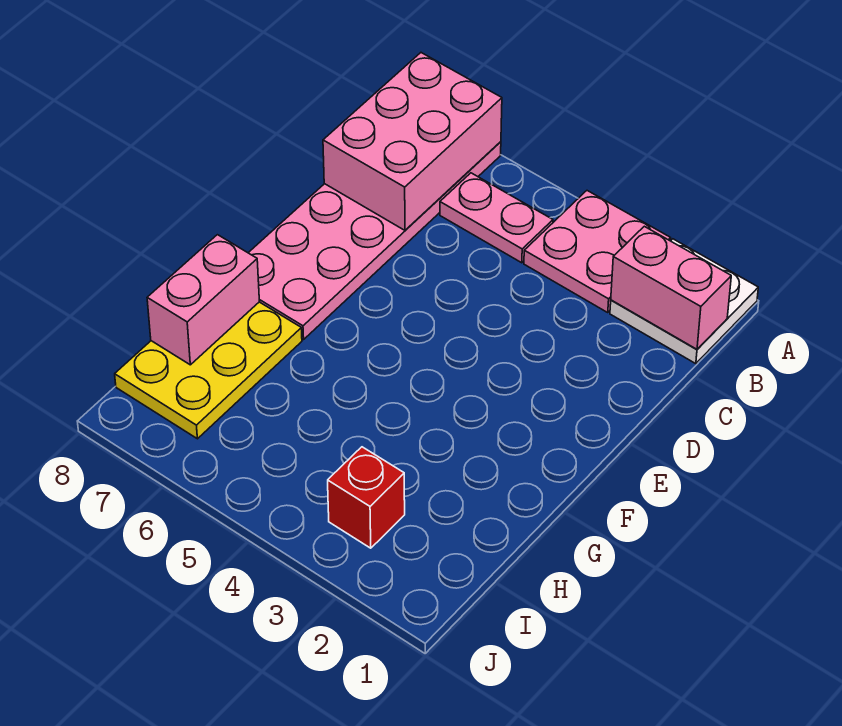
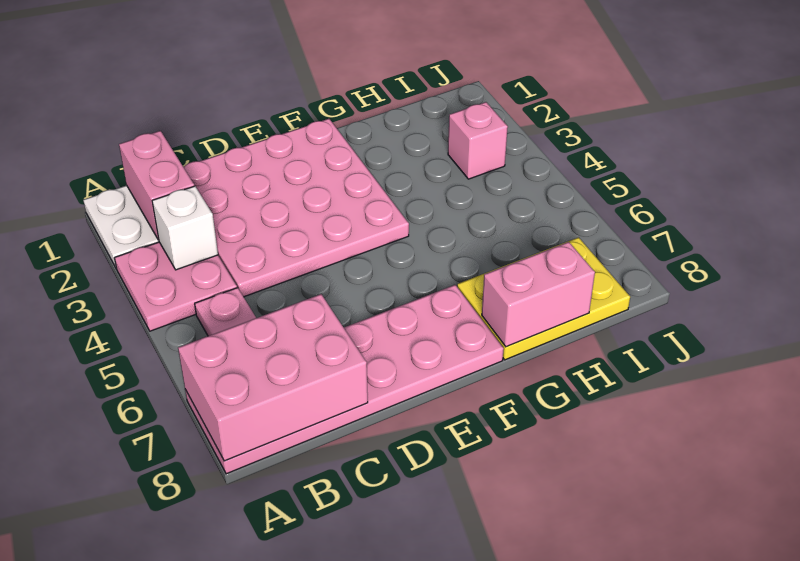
none -> white 1x1 brick [152,186,218,270]
none -> pink 4x4 plate [184,119,409,297]
red 1x1 brick [328,447,405,548] -> pink 1x1 brick [448,102,508,179]

